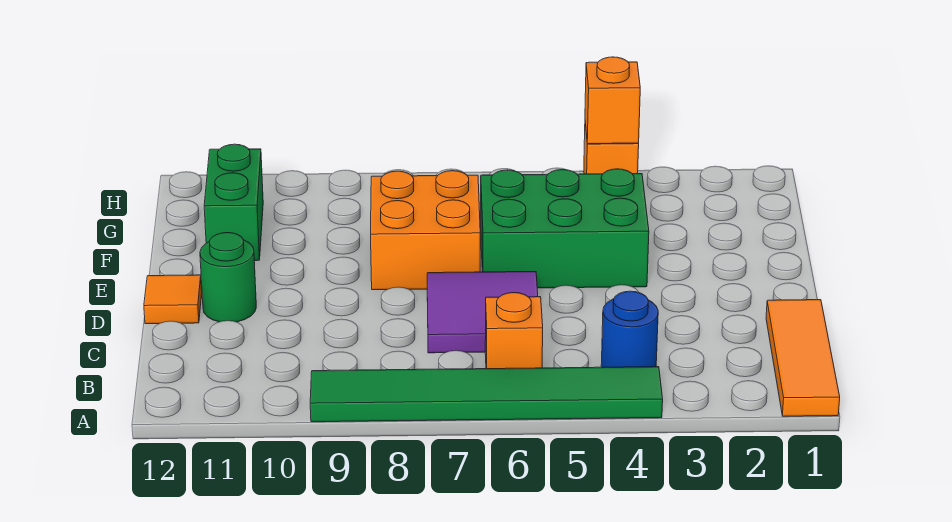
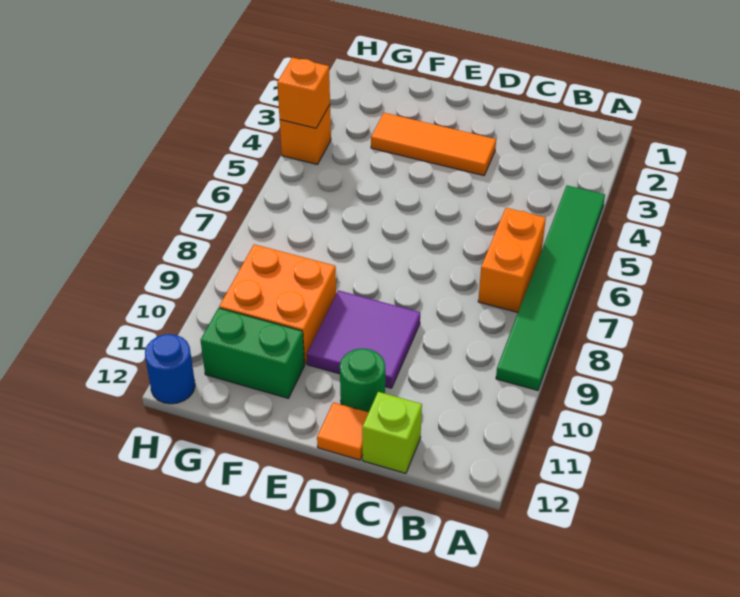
orange 1x3 tile [766,300,840,416] -> orange 1x3 tile moved to [371,113,496,176]
blue 1x1 round brick [601,291,658,367] -> blue 1x1 round brick moved to [145,334,195,404]
orange 1x1 brick [485,293,543,369] -> orange 1x2 brick [478,208,546,312]
purple 2x2 tile [427,272,538,353] -> purple 2x2 tile moved to [307,290,420,388]
none -> lime 1x1 brick [362,392,422,473]
green 2x3 brick [481,169,649,288] -> none
orange 2x2 brick [371,171,480,290] -> orange 2x2 brick moved to [219,244,336,364]

